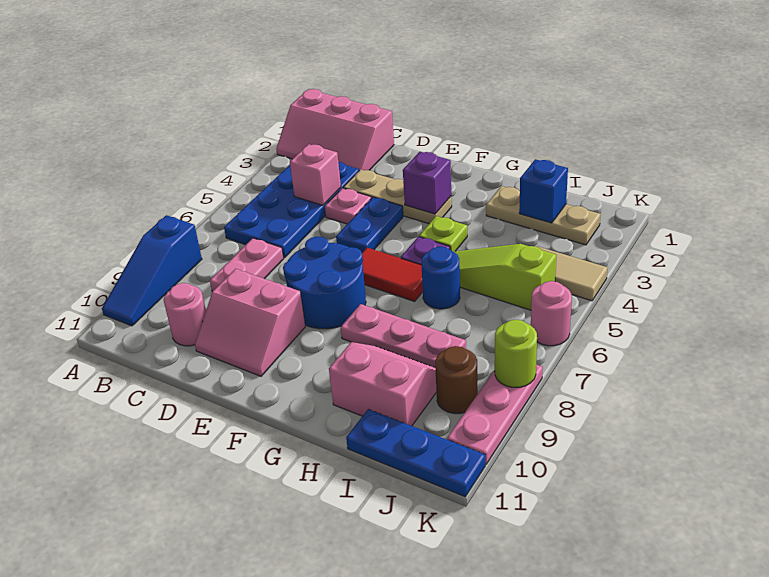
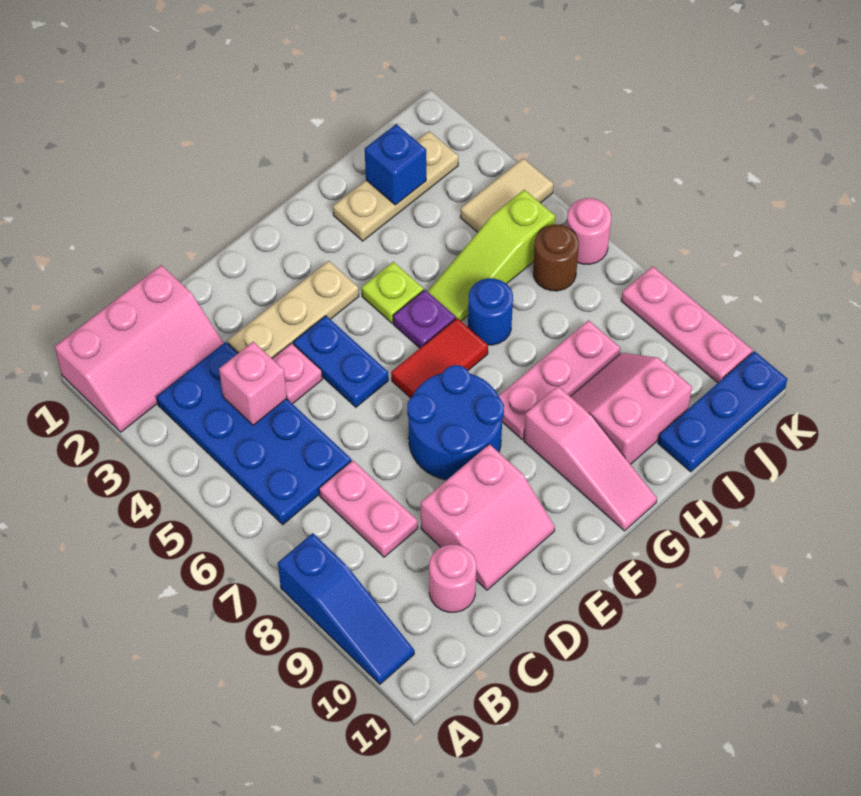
purple 1x1 brick [403,152,451,214] -> none
none -> pink 1x3 slope [524,386,657,531]
brown 1x1 round brick [435,346,478,414] -> brown 1x1 round brick moved to [533,225,579,291]
lime 1x1 round brick [495,320,537,387] -> none

